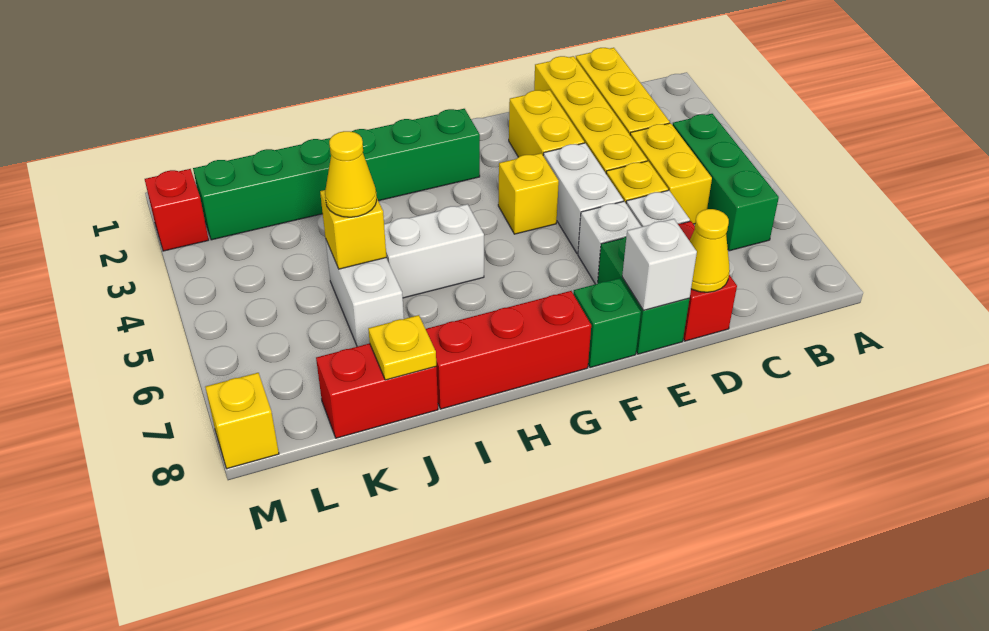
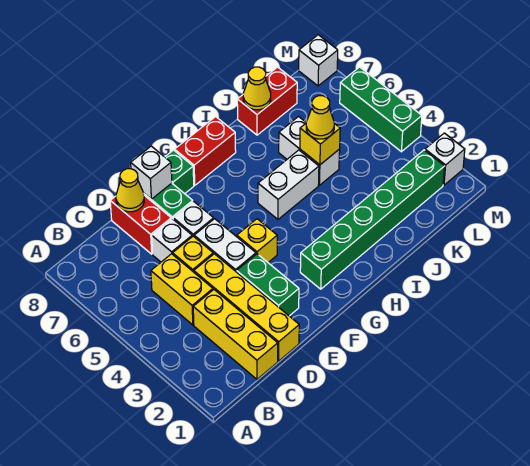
green 1x3 brick [673,114,779,251] -> green 1x3 brick moved to [340,67,422,152]
yellow 1x2 brick [509,90,584,157] -> green 1x2 brick [237,254,299,316]
red 1x3 brick [426,291,591,409] -> red 1x2 brick [175,117,236,185]
yellow 1x1 plate [368,315,436,380] -> yellow 1x1 cone [243,67,271,110]
red 1x1 brick [145,169,209,251] -> white 1x1 brick [425,133,465,185]
yellow 1x1 brick [205,373,279,469] -> white 1x1 brick [299,35,338,86]

